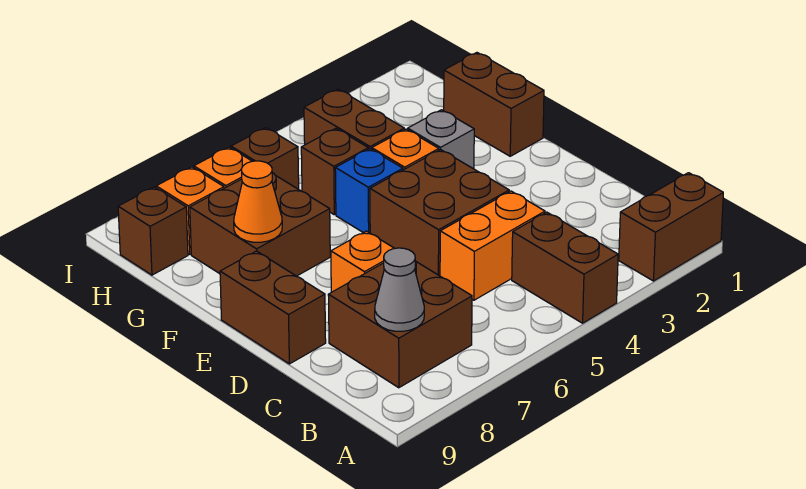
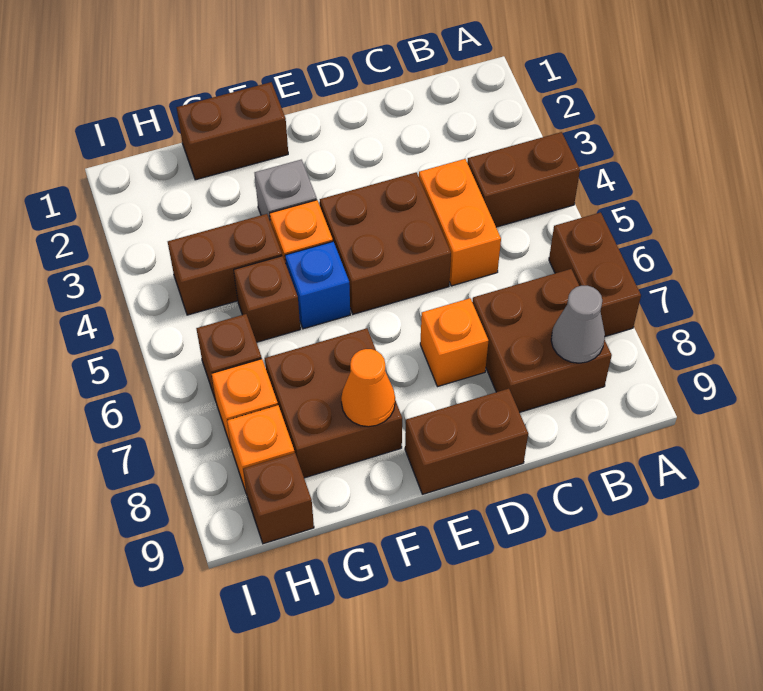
brown 1x2 brick [619,173,723,281] -> brown 1x2 brick moved to [549,212,641,336]

